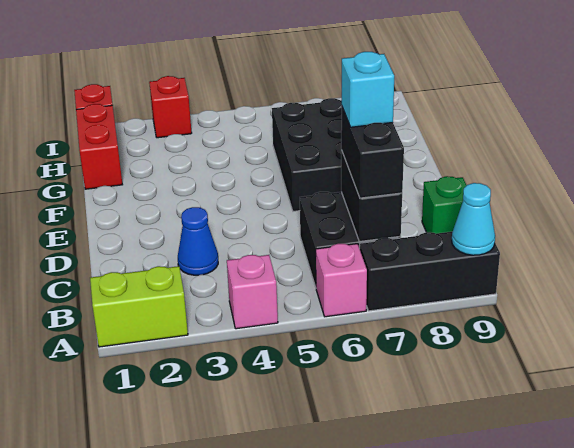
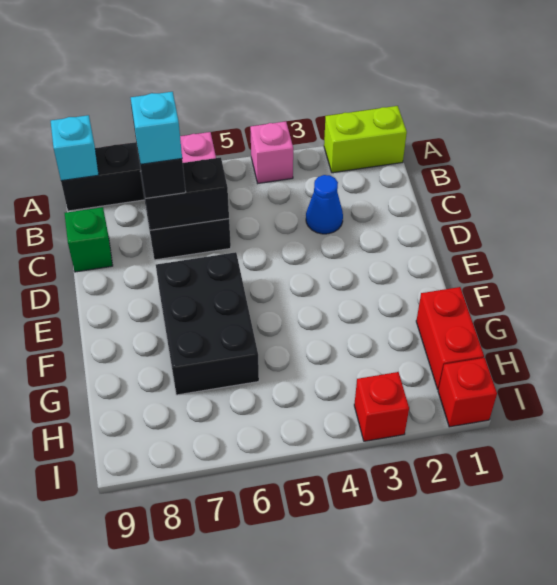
cyan 1x1 cone [452,183,495,255] -> cyan 1x1 brick [51,115,99,181]
black 1x2 brick [341,150,402,241] -> black 1x2 brick turned to [142,157,229,230]

